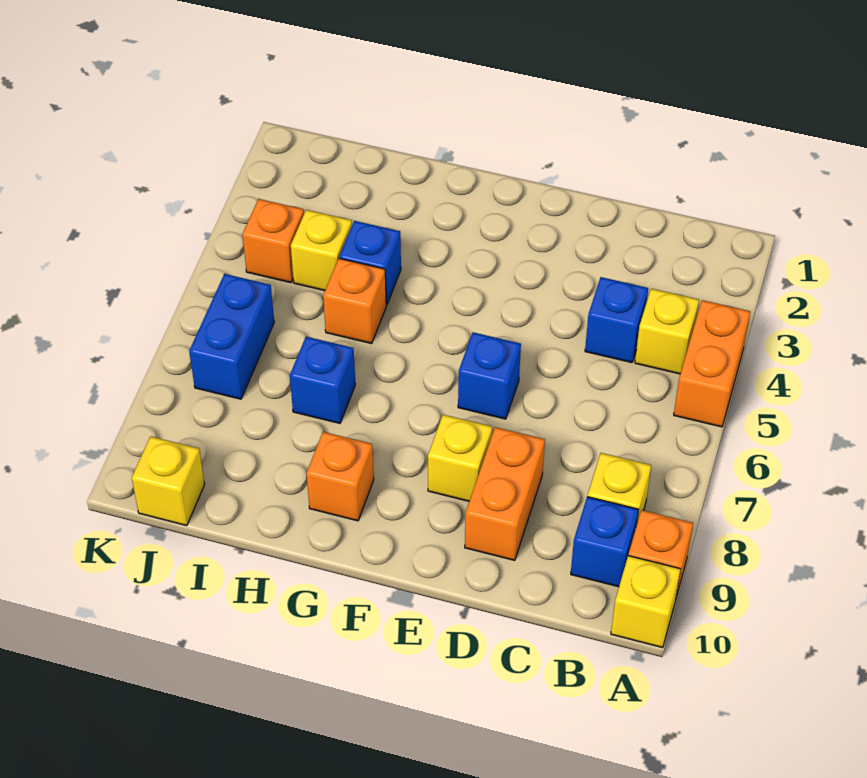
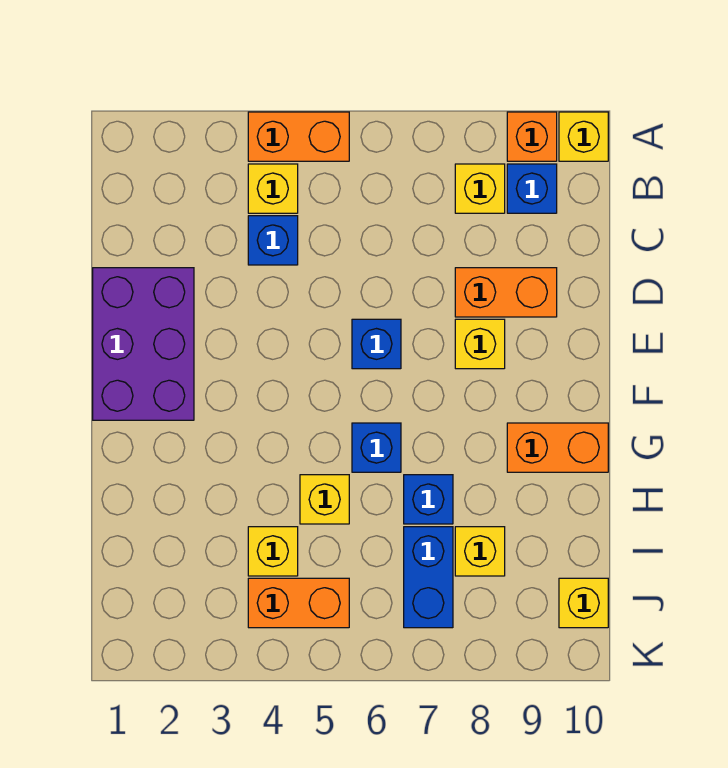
none -> purple 2x3 brick [93,268,194,420]
orange 1x1 brick [306,432,374,521] -> orange 1x2 brick [507,423,608,472]
blue 1x1 brick [339,221,401,305] -> blue 1x1 brick moved to [352,423,401,472]
orange 1x1 brick [323,258,386,343] -> yellow 1x1 brick [300,475,349,524]
none -> yellow 1x1 brick [455,527,505,576]
orange 1x1 brick [242,199,304,283] -> orange 1x2 brick [248,578,349,628]
blue 1x2 brick [189,274,274,399] -> blue 1x2 brick turned to [404,527,453,628]

